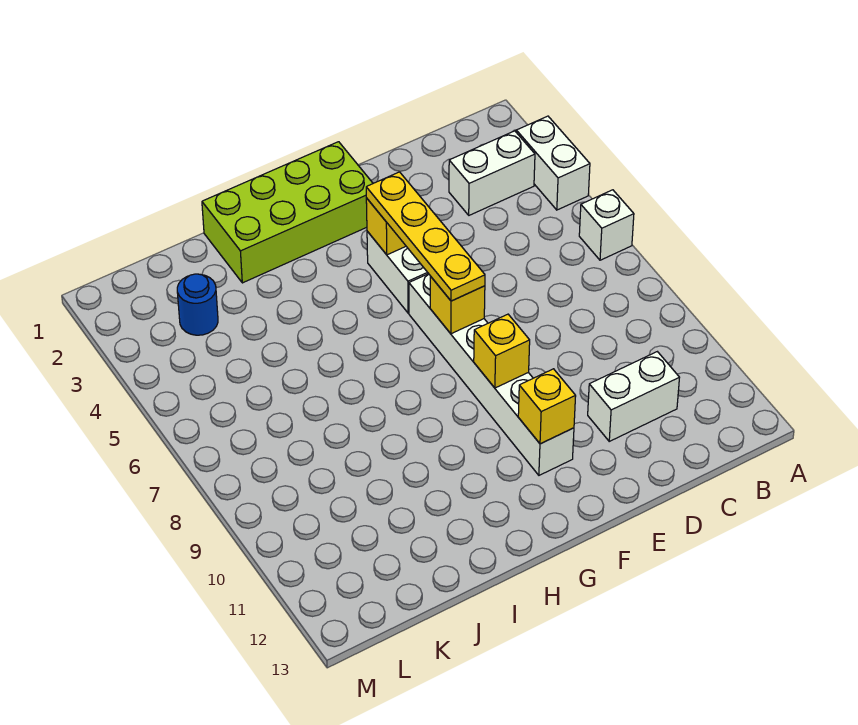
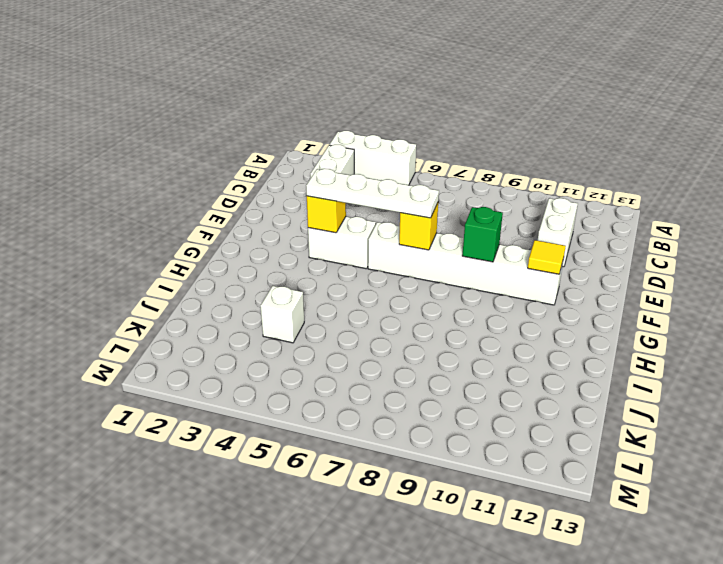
white 1x2 brick [516,116,590,210] -> white 1x3 brick [330,131,416,185]
white 1x1 brick [579,190,634,260] -> white 1x1 brick moved to [260,286,304,343]
lime 2x4 brick [202,142,373,283] -> none
yellow 1x4 plate [366,172,485,301] -> white 1x4 plate [306,169,439,218]
yellow 1x1 brick [474,314,530,388] -> green 1x1 brick [462,207,503,262]
yellow 1x1 brick [518,369,576,444] -> yellow 1x1 tile [528,240,566,274]
blue 1x1 round brick [177,274,218,335] -> none

